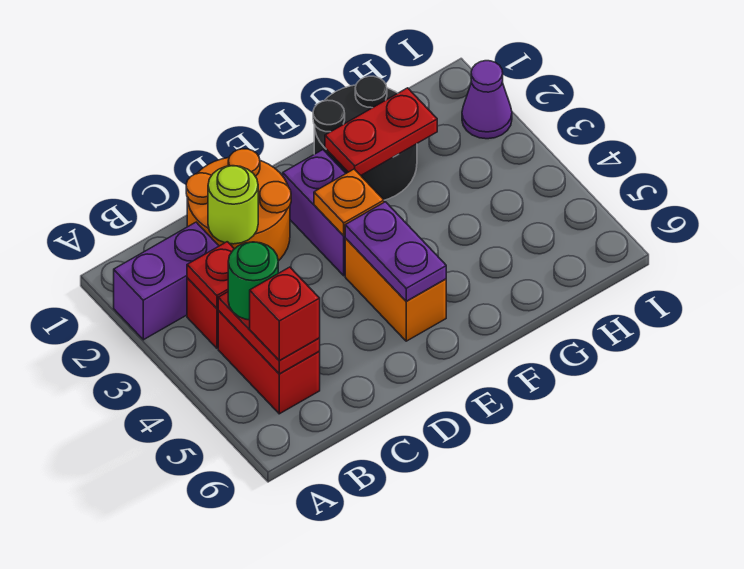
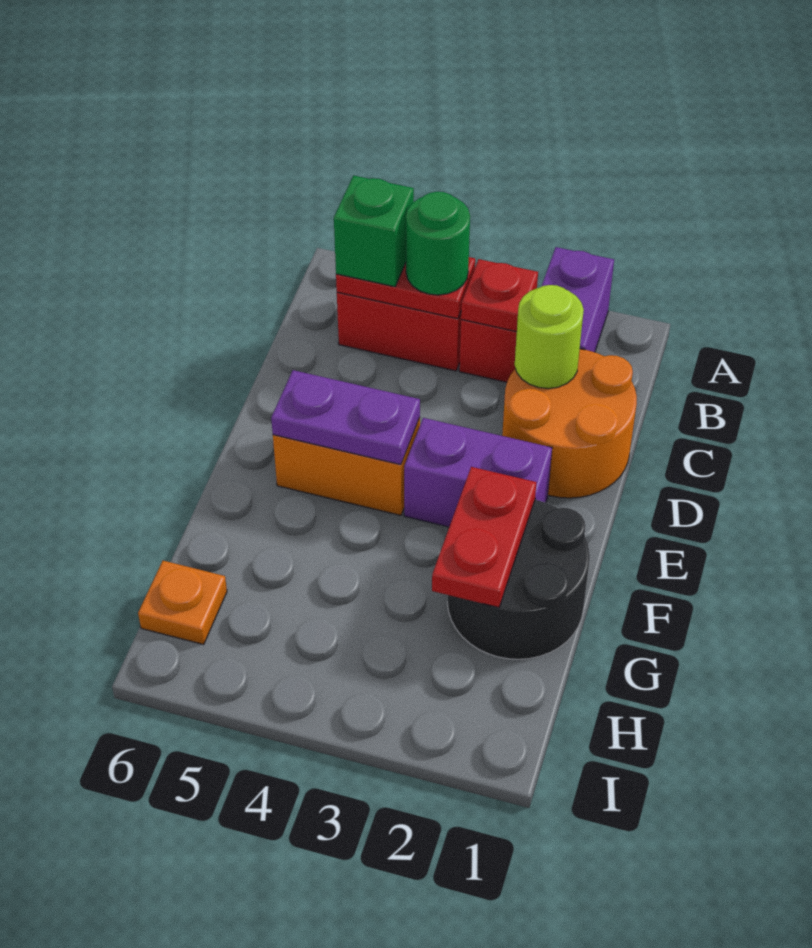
red 1x1 brick [250,267,320,360] -> green 1x1 brick [334,176,414,287]
orange 1x1 plate [314,169,384,236] -> orange 1x1 plate moved to [138,561,227,644]
purple 1x1 cone [462,61,512,139] -> none

